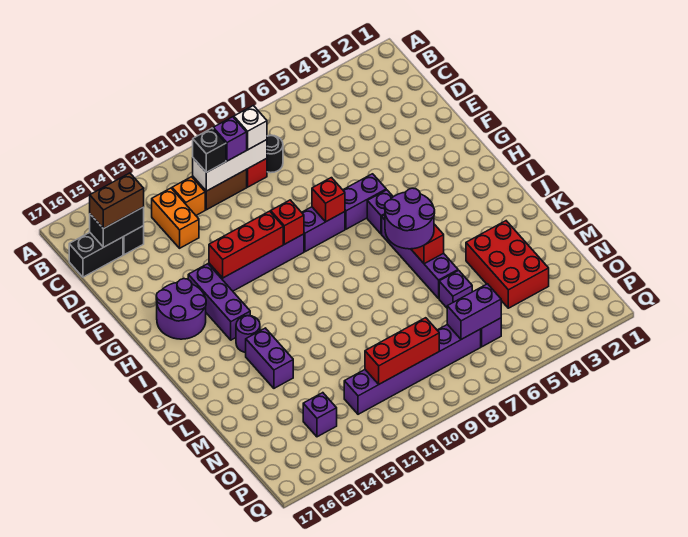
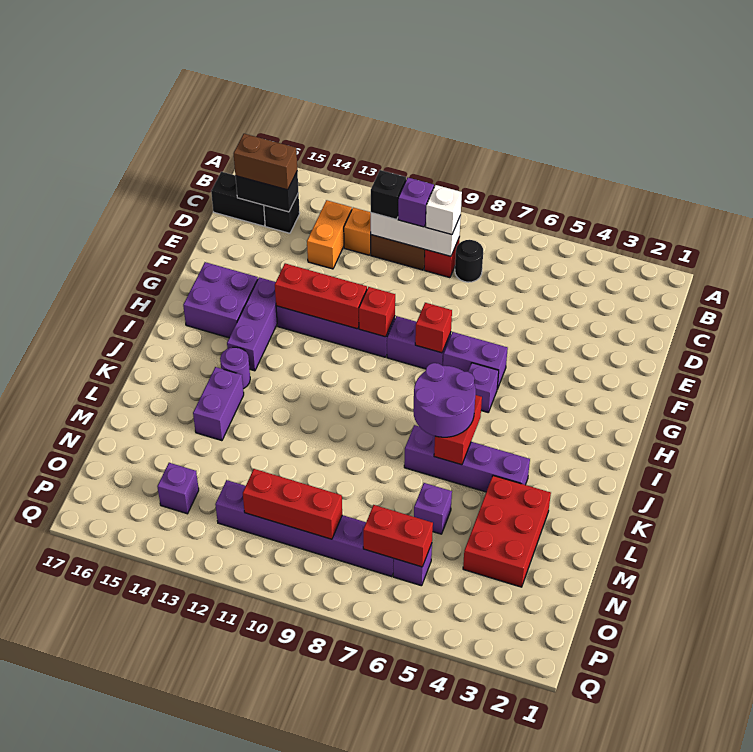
purple 2x2 round brick [156,279,206,339] -> purple 2x2 brick [183,262,258,338]
purple 1x4 brick [382,215,458,298] -> purple 1x4 brick turned to [404,425,530,492]
purple 1x2 brick [447,284,501,339] -> red 1x2 brick [363,505,433,567]

